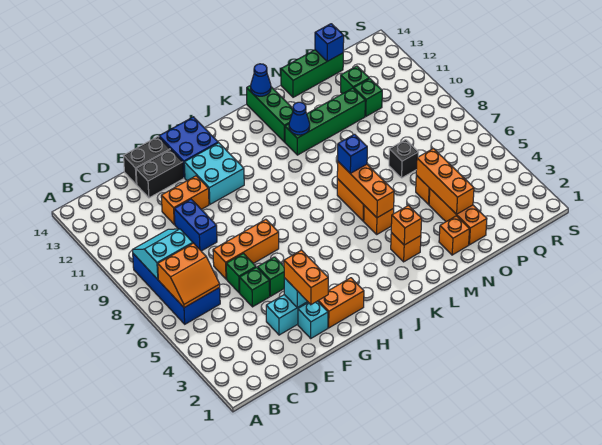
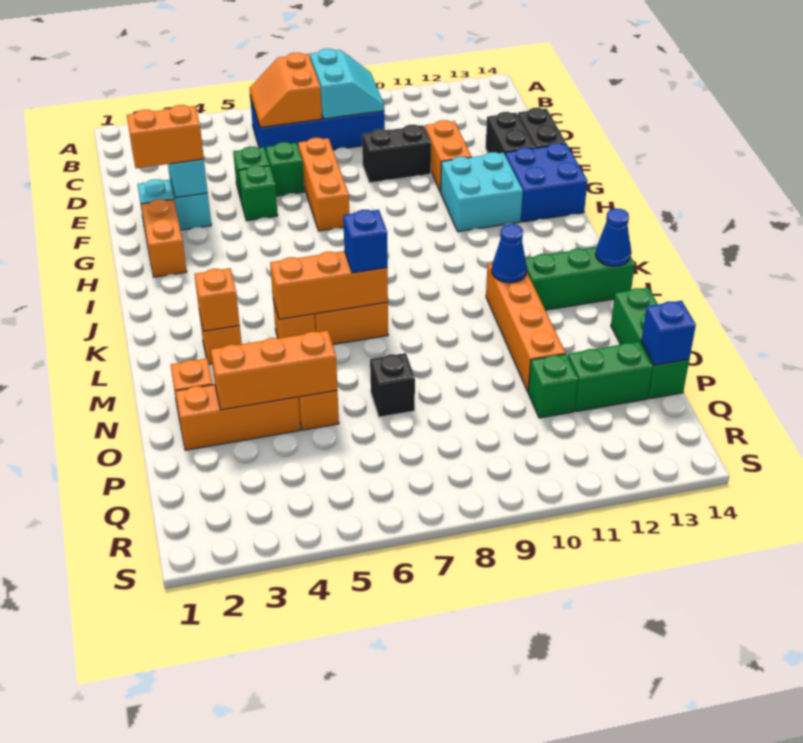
blue 1x2 brick [174,199,217,251] -> black 1x2 brick [362,125,431,183]
green 1x4 brick [285,88,365,155] -> orange 1x4 brick [486,263,566,391]
green 1x1 brick [341,66,369,94] -> green 1x2 brick [568,342,653,412]

